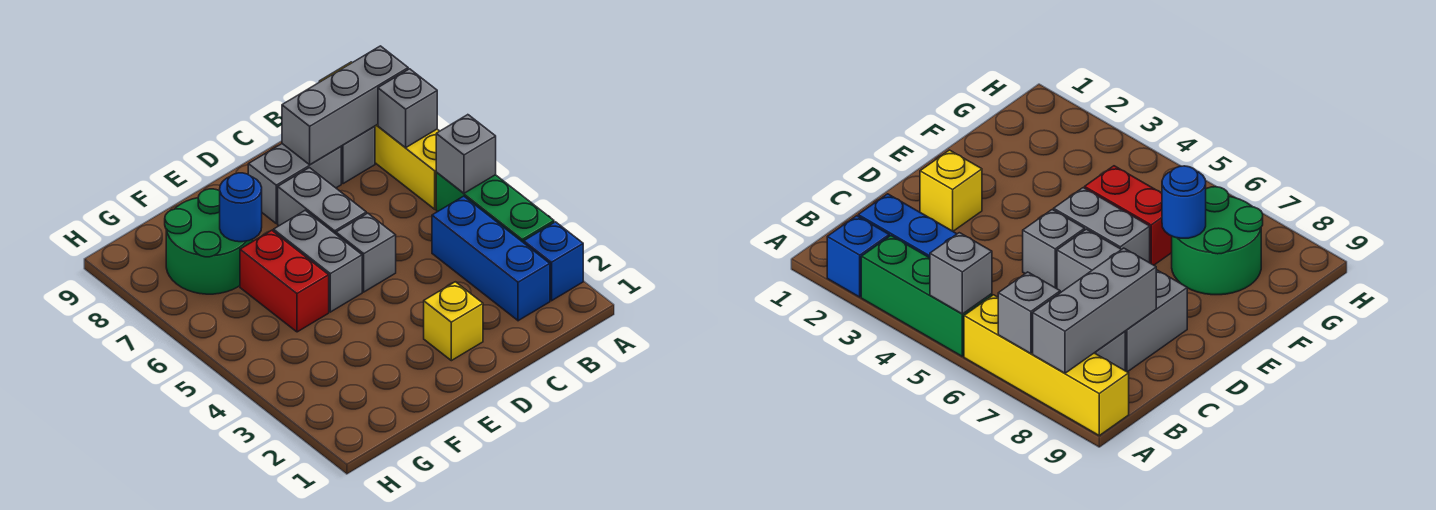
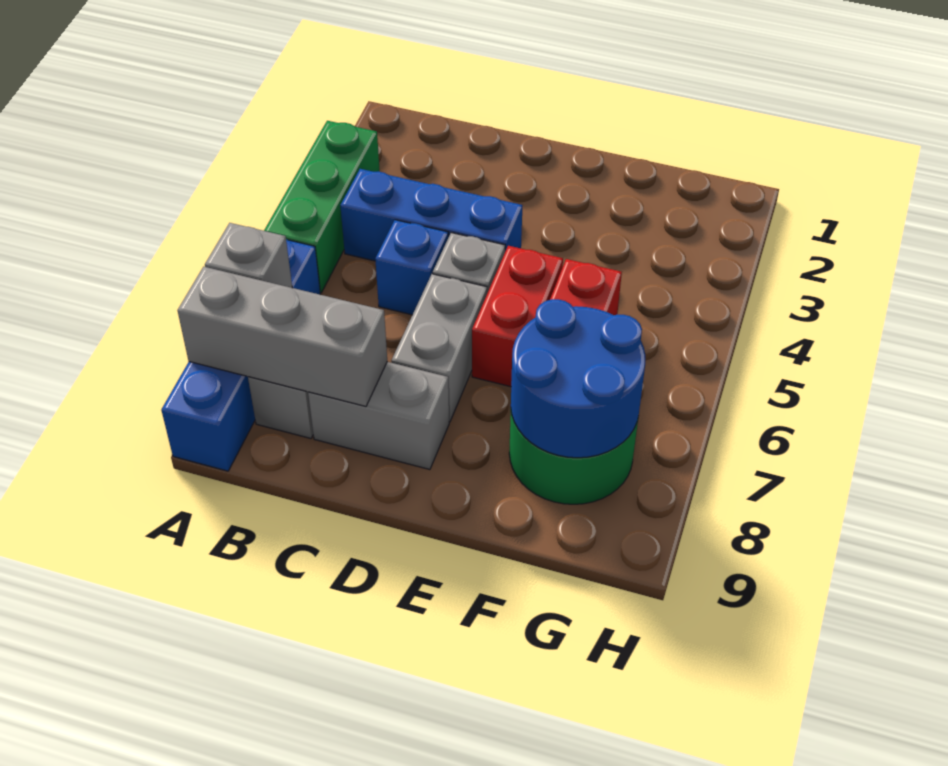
blue 1x1 brick [524,222,583,301] -> blue 1x1 brick moved to [375,220,448,315]
grey 1x1 brick [436,115,496,193] -> none
yellow 1x4 brick [319,62,439,209] -> blue 1x4 brick [161,239,320,471]
blue 1x3 brick [432,196,550,321] -> blue 1x3 brick turned to [340,169,522,261]
yellow 1x1 brick [424,282,483,361] -> none
grey 1x2 brick [273,210,362,312] -> red 1x2 brick [472,246,563,387]
blue 1x1 round brick [220,173,262,242] -> blue 2x2 round brick [511,299,645,458]

